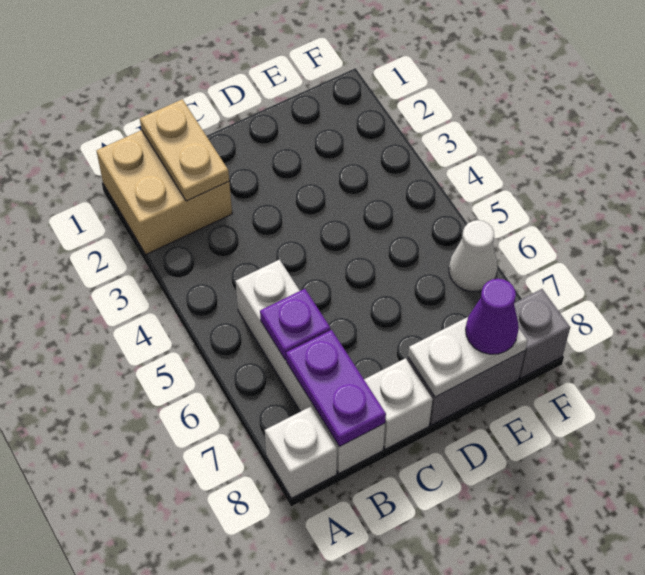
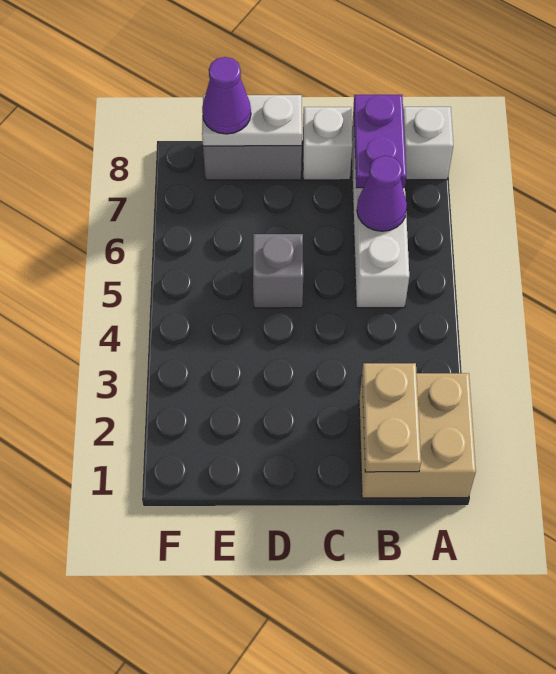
purple 1x1 plate [260,289,330,360] -> purple 1x1 cone [357,156,407,231]
white 1x1 cone [449,220,498,292] -> none
grey 1x1 brick [514,289,570,378] -> grey 1x1 brick moved to [253,234,303,308]

